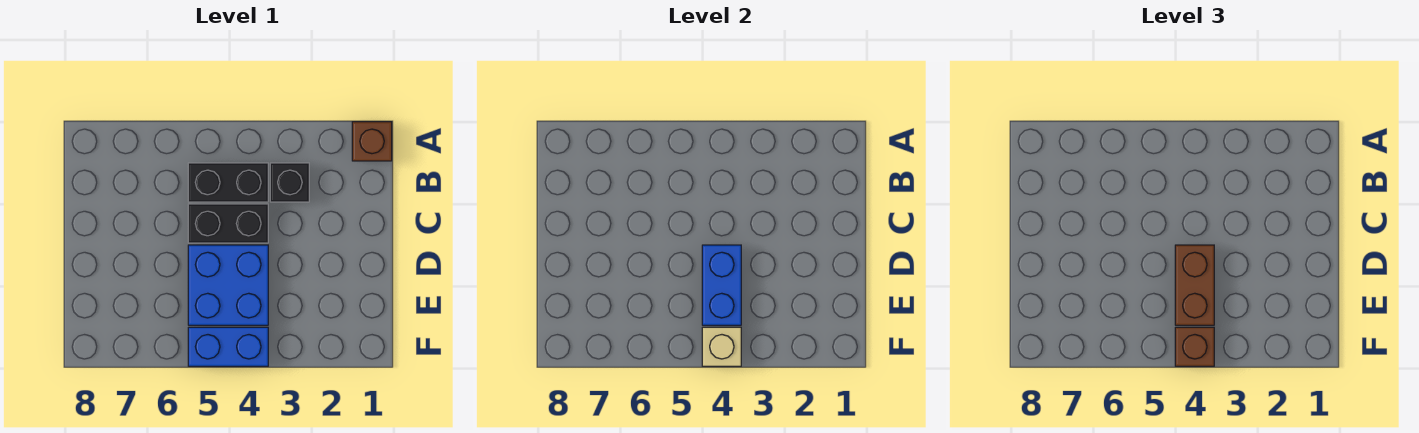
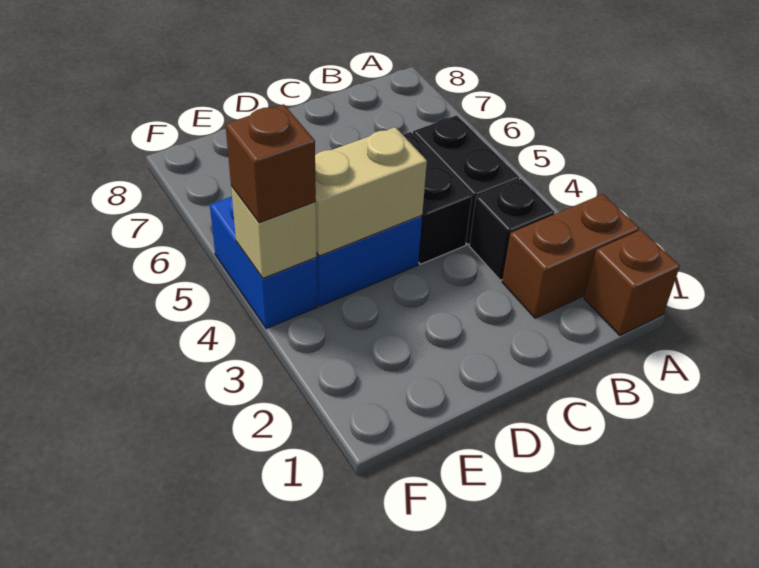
blue 1x2 brick [702,245,741,325] -> tan 1x2 brick [315,127,427,256]
brown 1x2 brick [1175,245,1214,325] -> brown 1x2 brick moved to [502,194,639,318]

